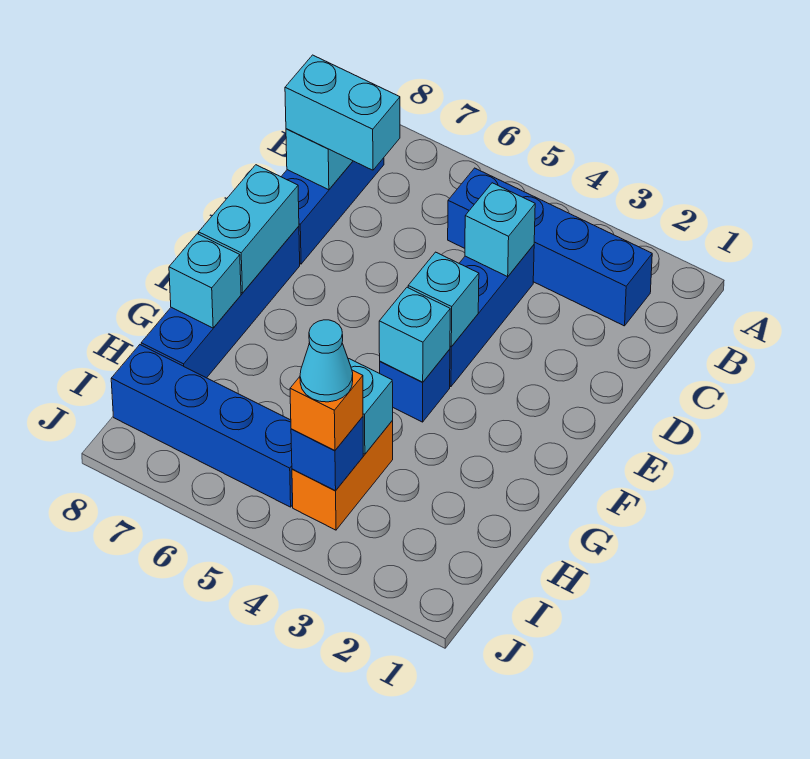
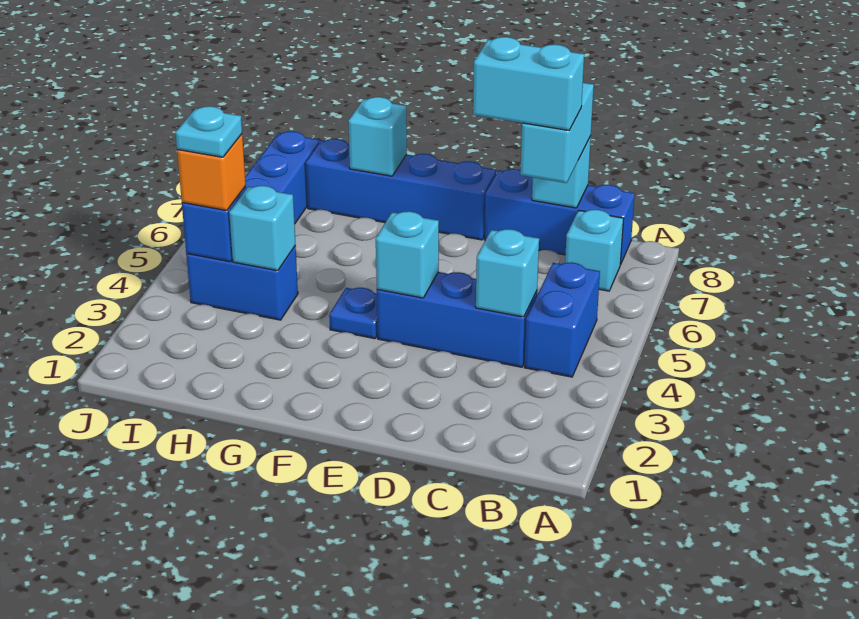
blue 1x4 brick [448,168,652,326] -> blue 1x2 brick [524,262,600,377]
cyan 1x2 brick [199,165,299,293] -> cyan 1x2 brick moved to [473,37,584,131]
blue 1x1 brick [380,349,450,422] -> blue 1x1 plate [329,288,378,339]
cyan 1x1 brick [379,287,450,382] -> cyan 1x1 brick moved to [565,210,624,291]
orange 1x2 brick [292,421,393,530] -> blue 1x2 brick [186,246,298,320]
cyan 1x1 cone [300,320,353,402] -> cyan 1x1 plate [175,106,242,157]

